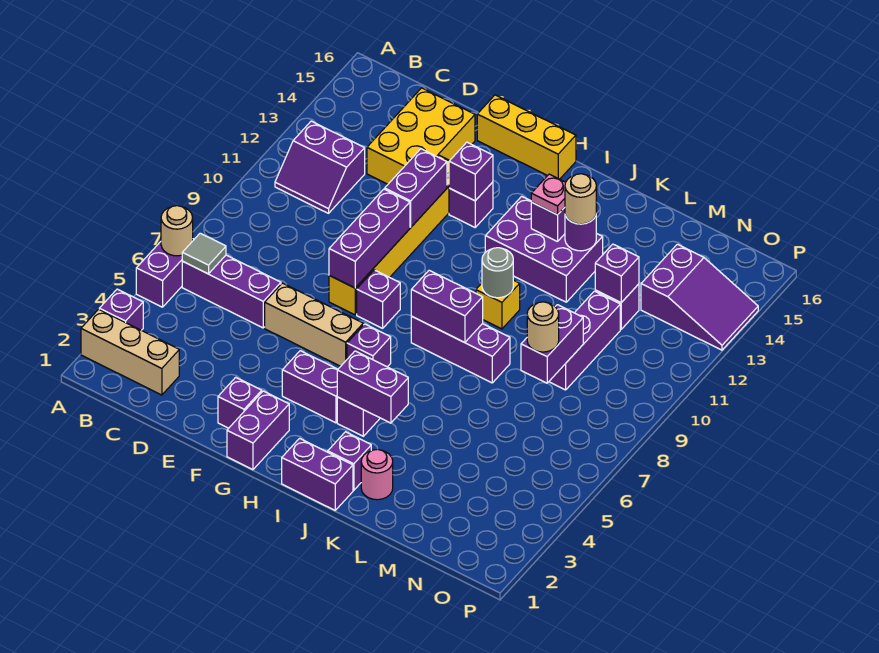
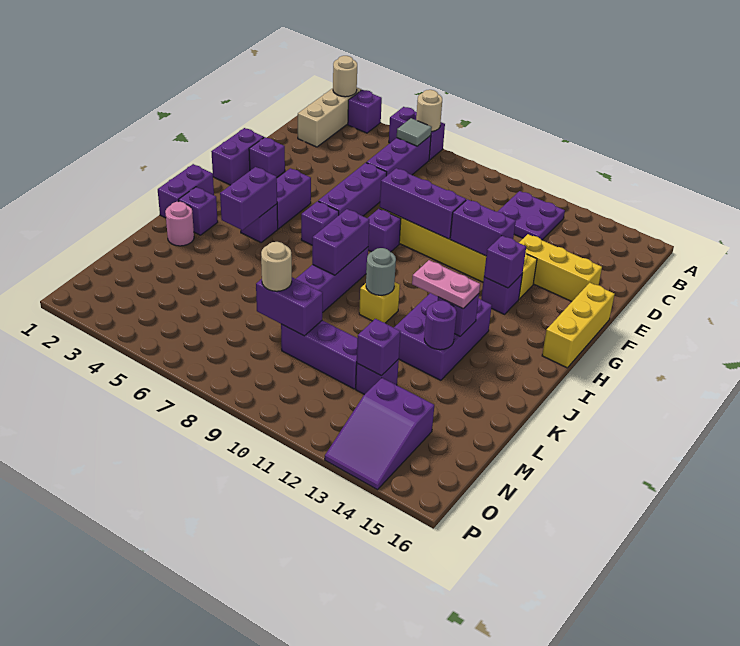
purple 2x2 slope [275,121,365,213] -> purple 2x2 plate [498,191,565,240]
yellow 2x3 brick [367,88,475,184] -> yellow 1x3 brick [519,234,602,301]
tan 1x3 brick [265,283,363,366] -> purple 1x3 brick [318,163,387,216]
purple 1x2 brick [227,391,289,470] -> purple 1x2 brick turned to [211,128,264,185]
pink 1x1 plate [531,174,566,215] -> pink 1x2 plate [412,260,480,309]
tan 1x1 round brick [565,174,596,224] -> tan 1x1 round brick moved to [333,56,357,97]

